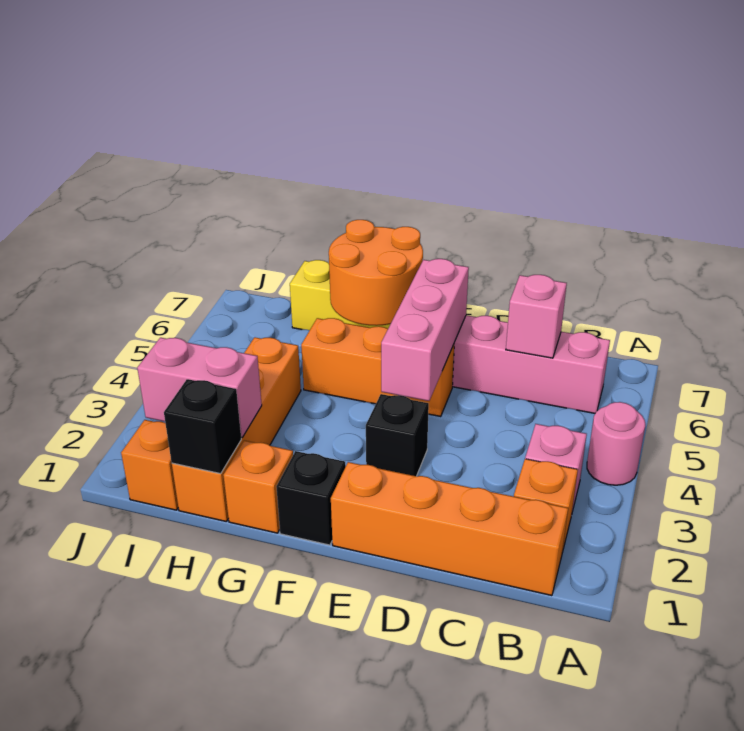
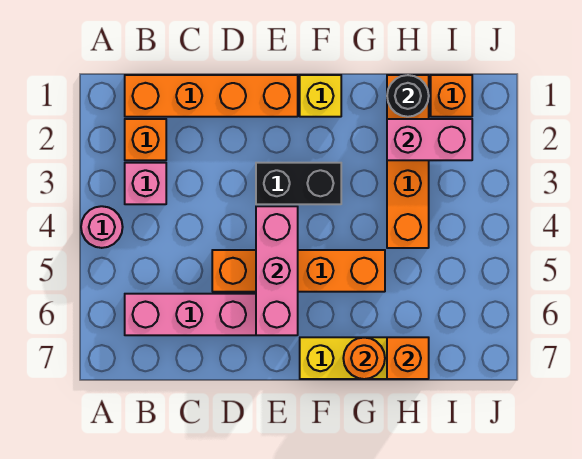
pink 1x1 brick [506,275,567,358] -> none
black 1x1 brick [366,394,429,476] -> black 1x2 brick [256,163,341,204]
orange 1x3 brick [301,318,454,416] -> orange 1x4 brick [212,250,385,292]
black 1x1 brick [276,451,346,545] -> yellow 1x1 brick [300,75,341,117]
orange 2x2 round brick [329,220,423,326] -> orange 1x1 round brick [343,337,385,379]
orange 1x1 brick [223,440,293,533] -> orange 1x1 brick moved to [387,337,429,379]
black 1x1 brick [164,379,241,474] -> black 1x1 round brick [387,75,429,117]

